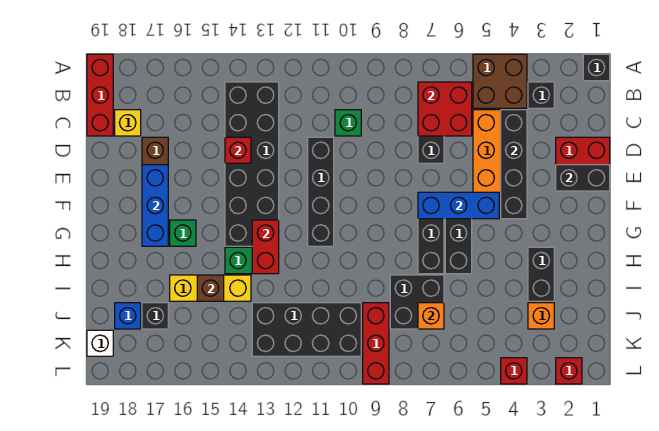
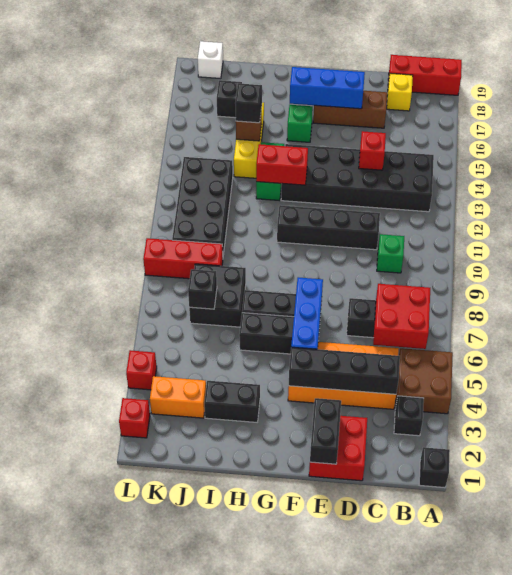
none -> black 1x1 brick [235,83,262,123]
orange 1x1 brick [528,303,554,329] -> orange 1x2 brick [150,376,206,418]
orange 1x1 brick [418,303,444,329] -> black 1x1 brick [188,269,217,309]
blue 1x1 brick [115,303,141,329] -> none

